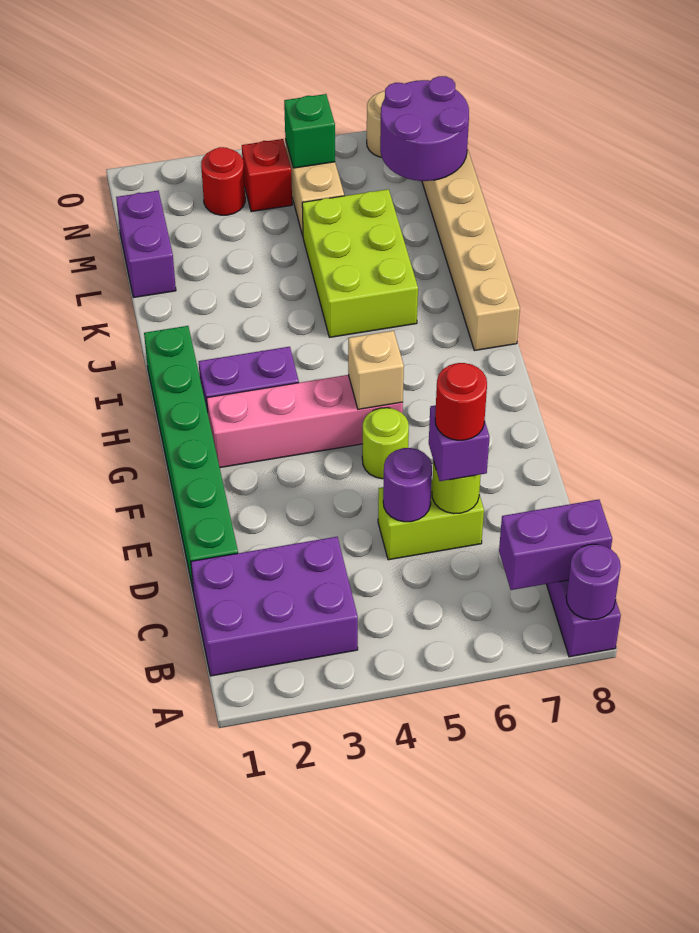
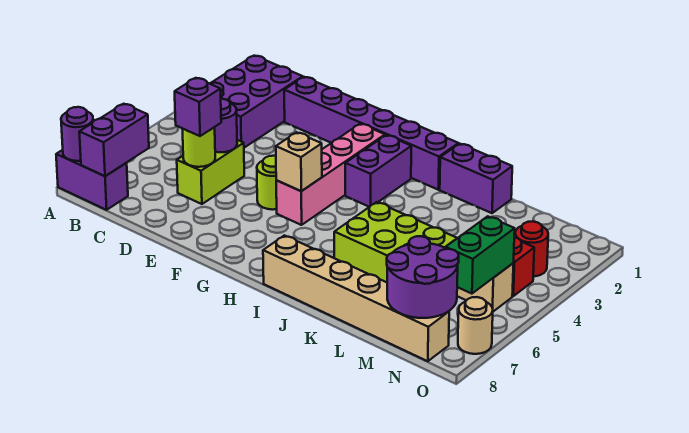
green 1x6 brick [144,326,238,593] -> purple 1x6 brick [284,77,458,190]
red 1x1 round brick [435,363,487,440] -> none
purple 1x2 brick [116,191,176,297] -> purple 1x2 brick moved to [440,144,512,213]
green 1x1 brick [284,94,335,168] -> green 1x2 brick [446,216,515,294]

